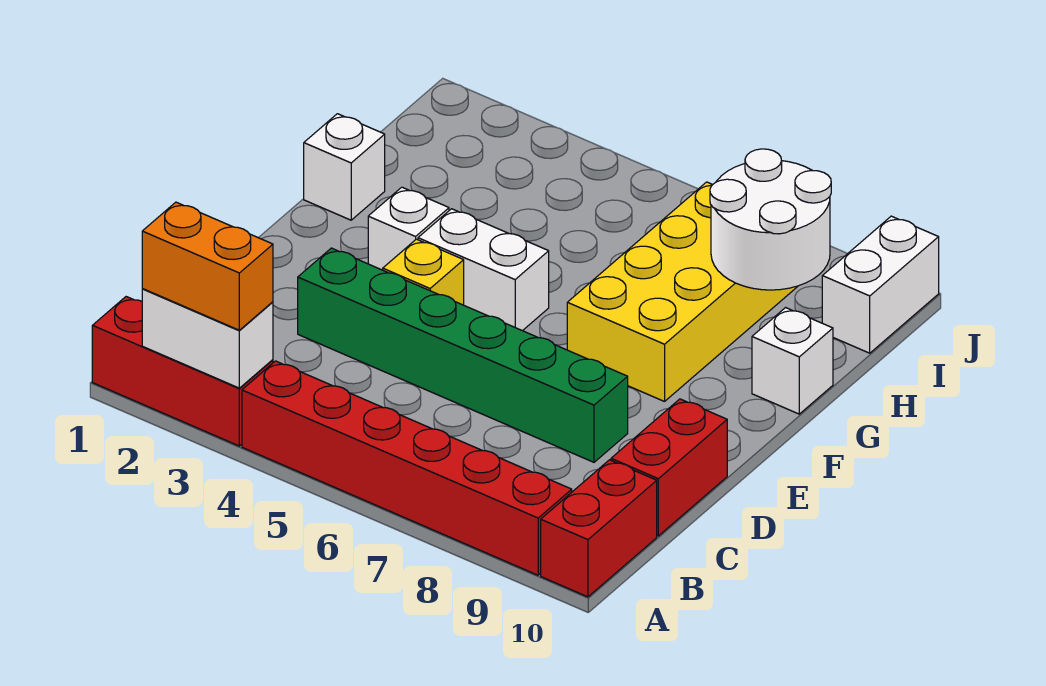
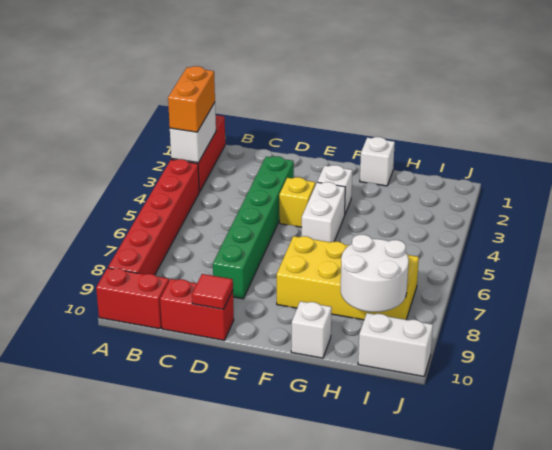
none -> red 1x1 tile [192,274,233,309]

